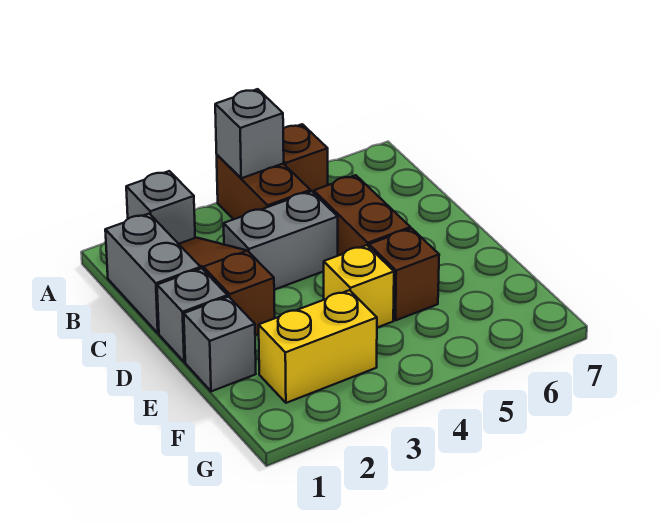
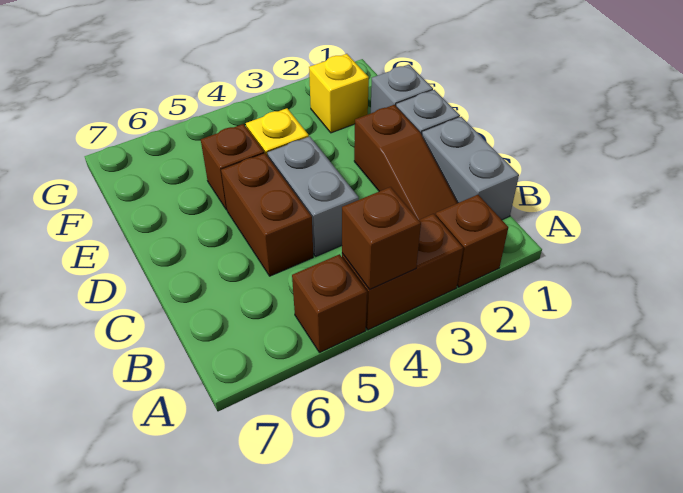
grey 1x1 brick [126,171,195,244] -> brown 1x1 brick [436,195,508,287]
brown 1x2 brick [217,155,310,219] -> brown 1x2 brick turned to [342,214,463,330]
grey 1x1 brick [215,89,284,178] -> brown 1x1 brick [342,187,421,290]
grey 1x2 brick [224,191,338,290] -> grey 1x2 brick turned to [267,136,359,256]
yellow 1x2 brick [259,290,377,403] -> yellow 1x1 brick [309,54,369,133]

